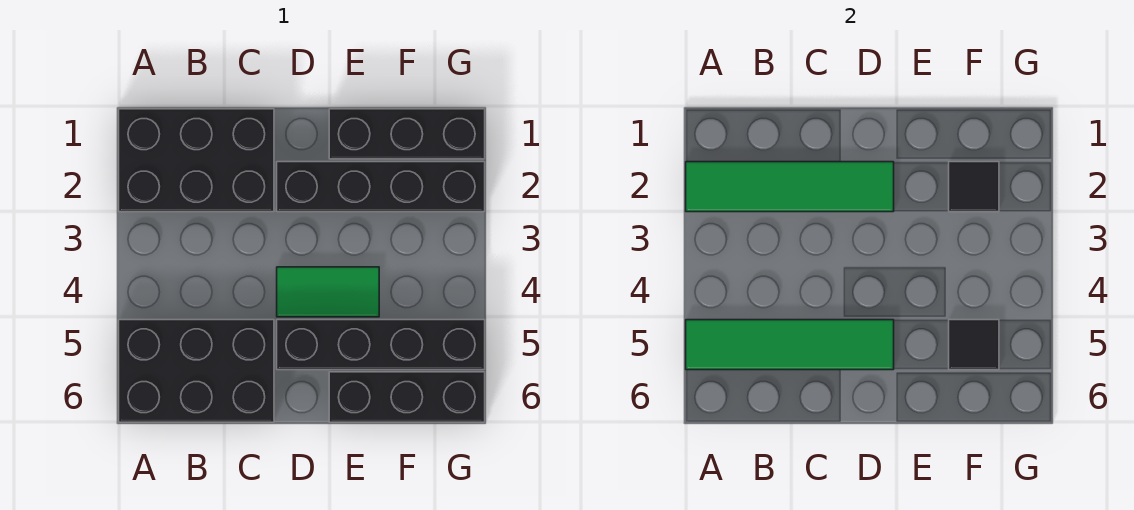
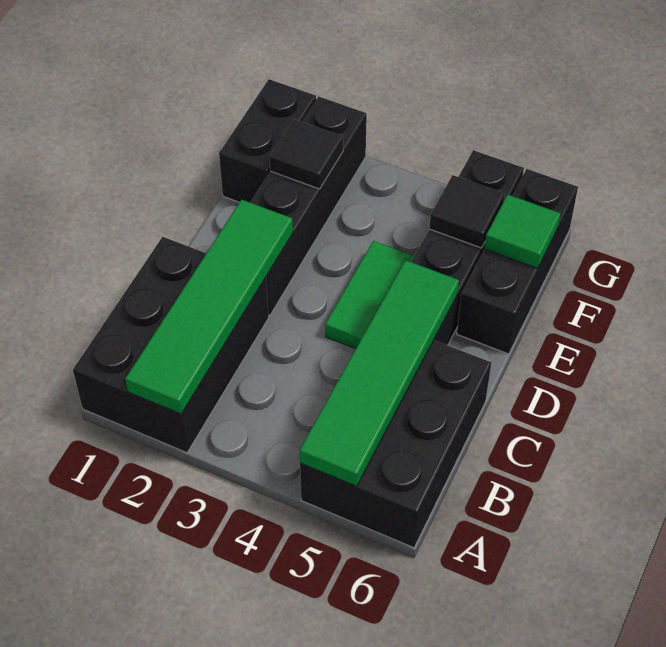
black 1x3 brick [329,109,485,159] -> black 1x2 brick [219,79,316,202]
none -> green 1x1 tile [484,195,561,268]

